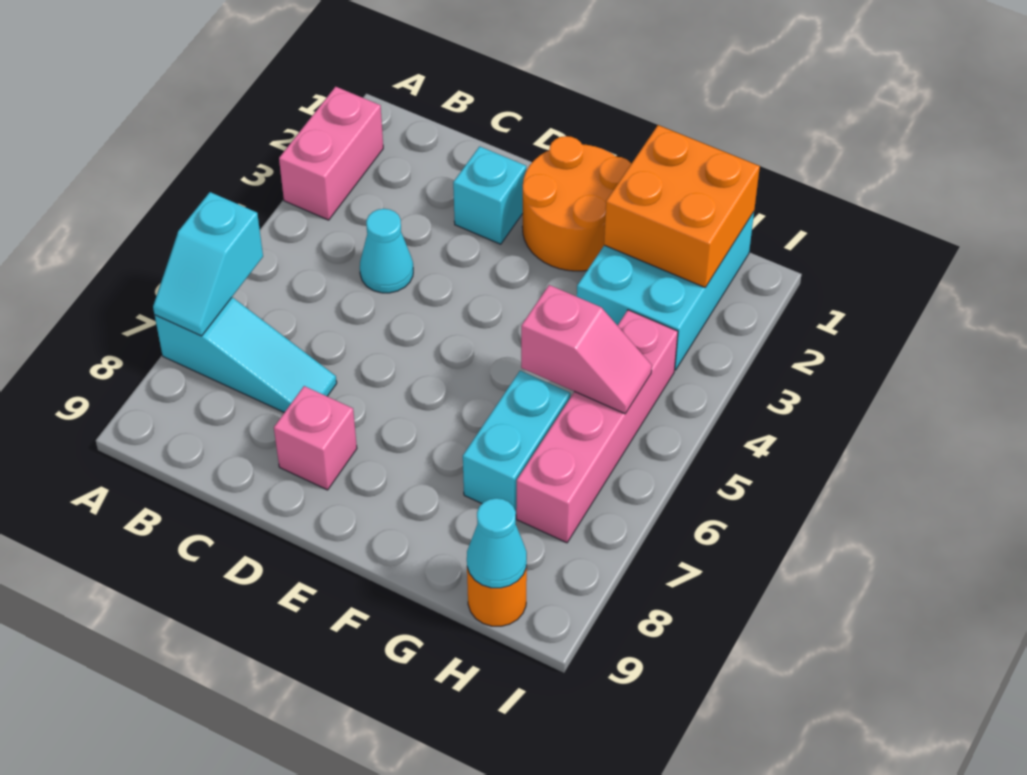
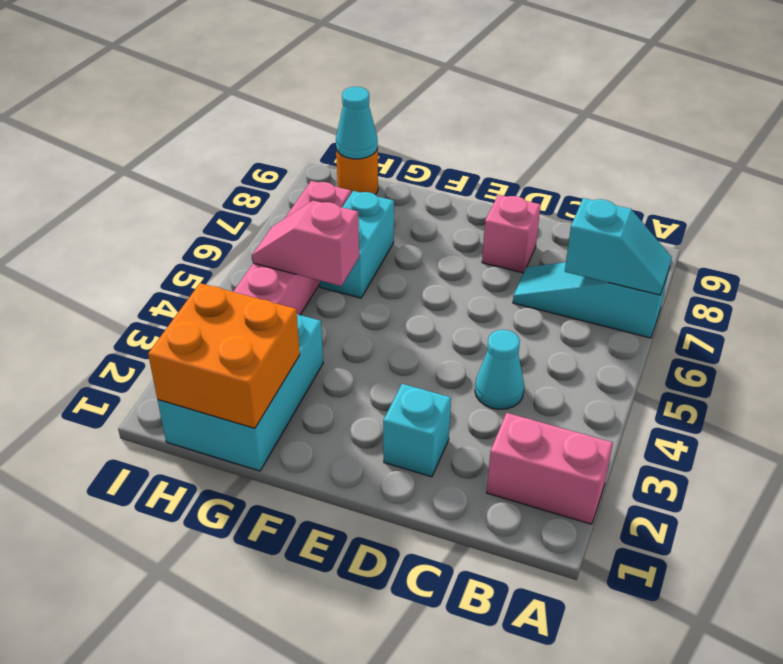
pink 1x2 brick [279,87,383,220] -> pink 1x2 brick turned to [487,413,613,524]
cyan 1x2 slope [153,192,263,336] -> cyan 1x2 slope turned to [565,198,672,295]
orange 2x2 round brick [522,136,631,271] -> none

